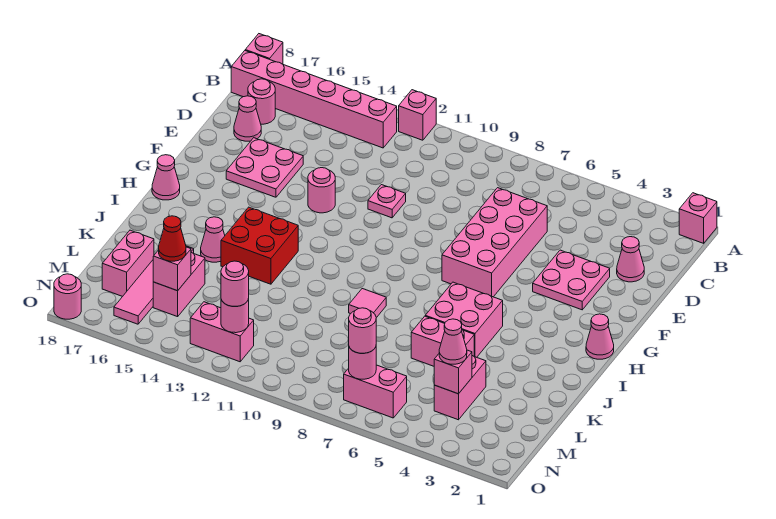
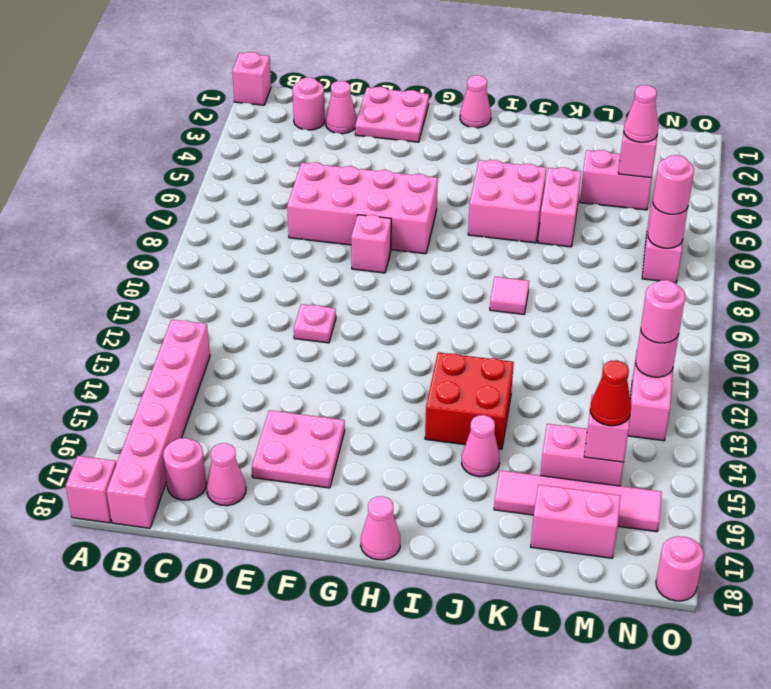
pink 1x1 brick [399,90,436,140] -> pink 1x1 brick moved to [351,215,391,273]
pink 2x2 plate [533,250,610,310] -> pink 2x2 plate moved to [355,87,429,142]
pink 1x1 round brick [308,168,335,213] -> pink 1x1 round brick moved to [293,77,325,130]

